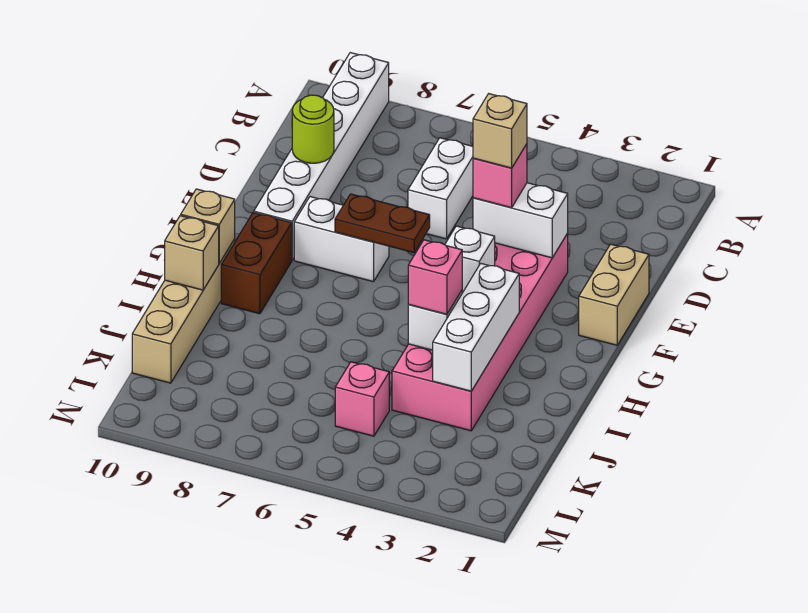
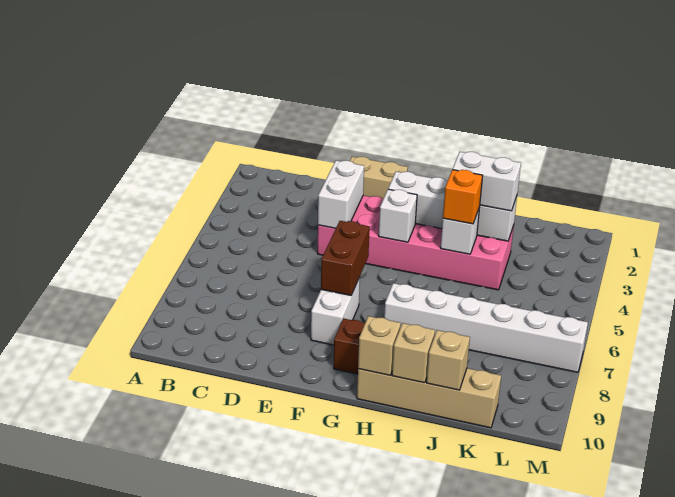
white 1x6 brick [254,53,389,260] -> white 1x6 brick moved to [384,283,588,372]
white 1x2 brick [408,138,473,239] -> white 1x2 brick moved to [453,152,521,211]
lime 1x1 round brick [292,95,334,163] -> none
pink 1x1 brick [473,144,527,208] -> none
tan 1x1 brick [473,94,527,168] -> tan 1x1 brick moved to [427,330,470,390]
brown 1x2 plate [335,194,430,253] -> brown 1x2 brick [321,221,370,295]
white 1x3 brick [433,264,519,391] -> white 1x4 brick [388,172,517,241]
pink 1x1 brick [408,240,462,314] -> orange 1x1 brick [443,170,483,224]
pink 1x1 brick [335,362,389,436] -> none

